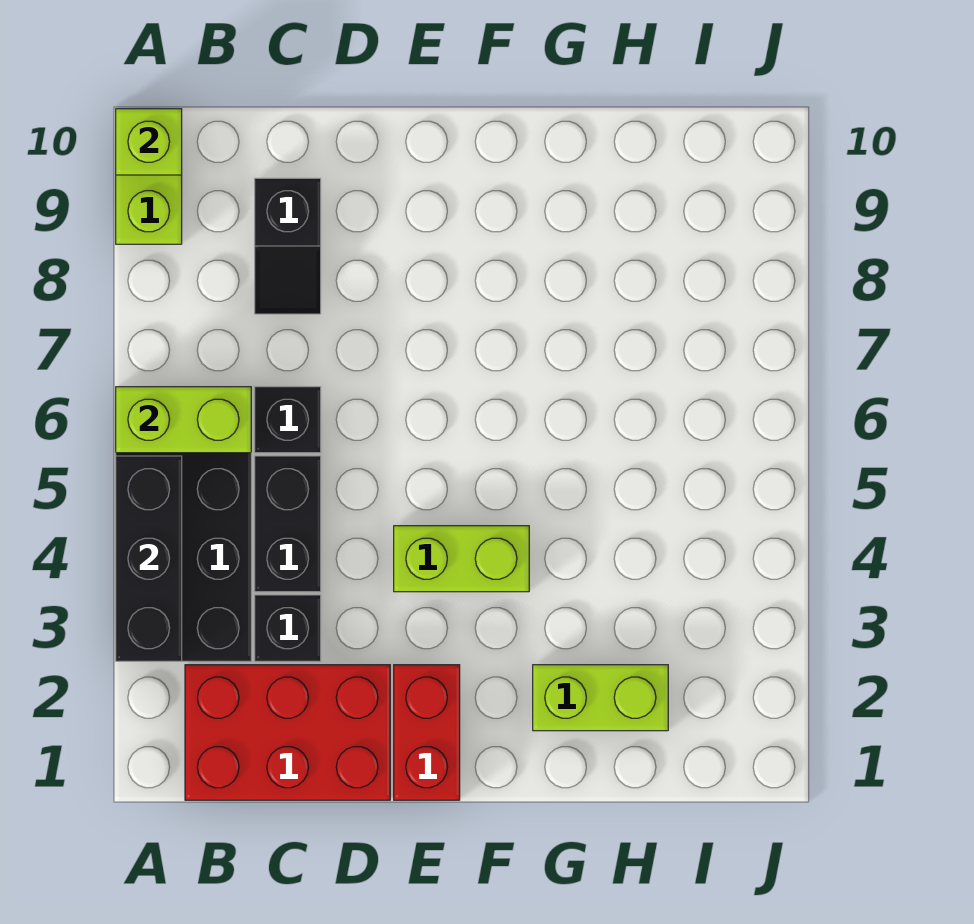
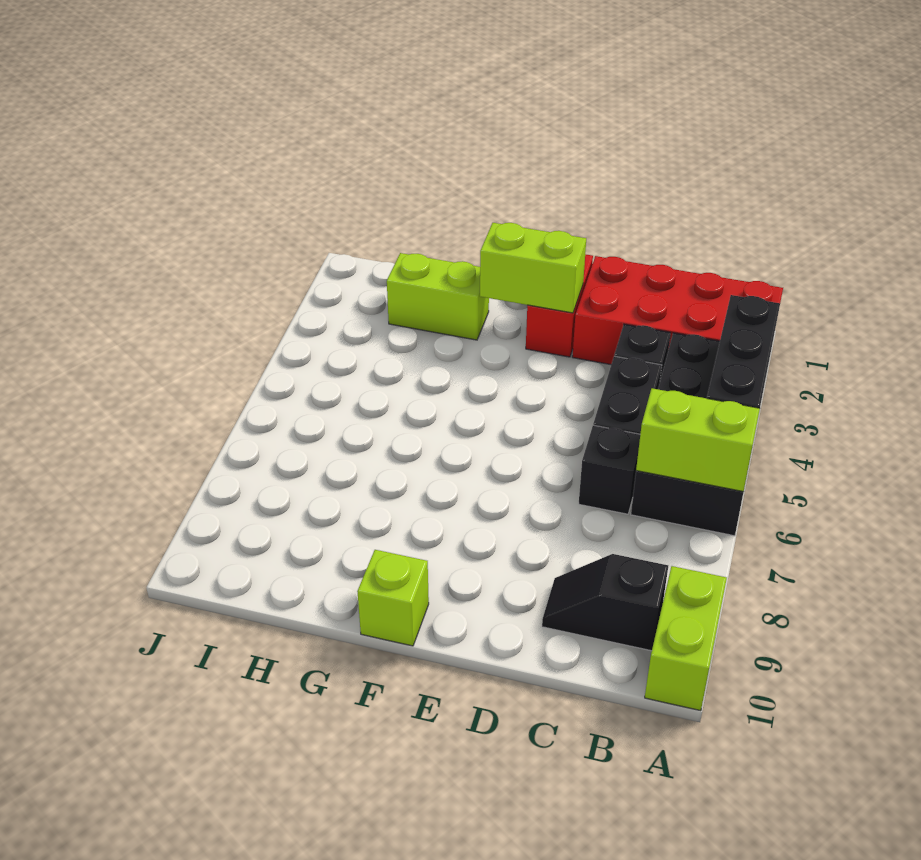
lime 1x1 brick [116,109,182,175] -> lime 1x1 brick moved to [357,550,429,646]
red 2x3 brick [185,665,390,800] -> red 2x4 brick [572,256,783,365]
black 1x2 slope [255,178,321,314] -> black 1x2 slope turned to [542,554,668,651]
lime 1x2 brick [394,526,529,592] -> lime 1x2 brick moved to [480,223,586,313]

